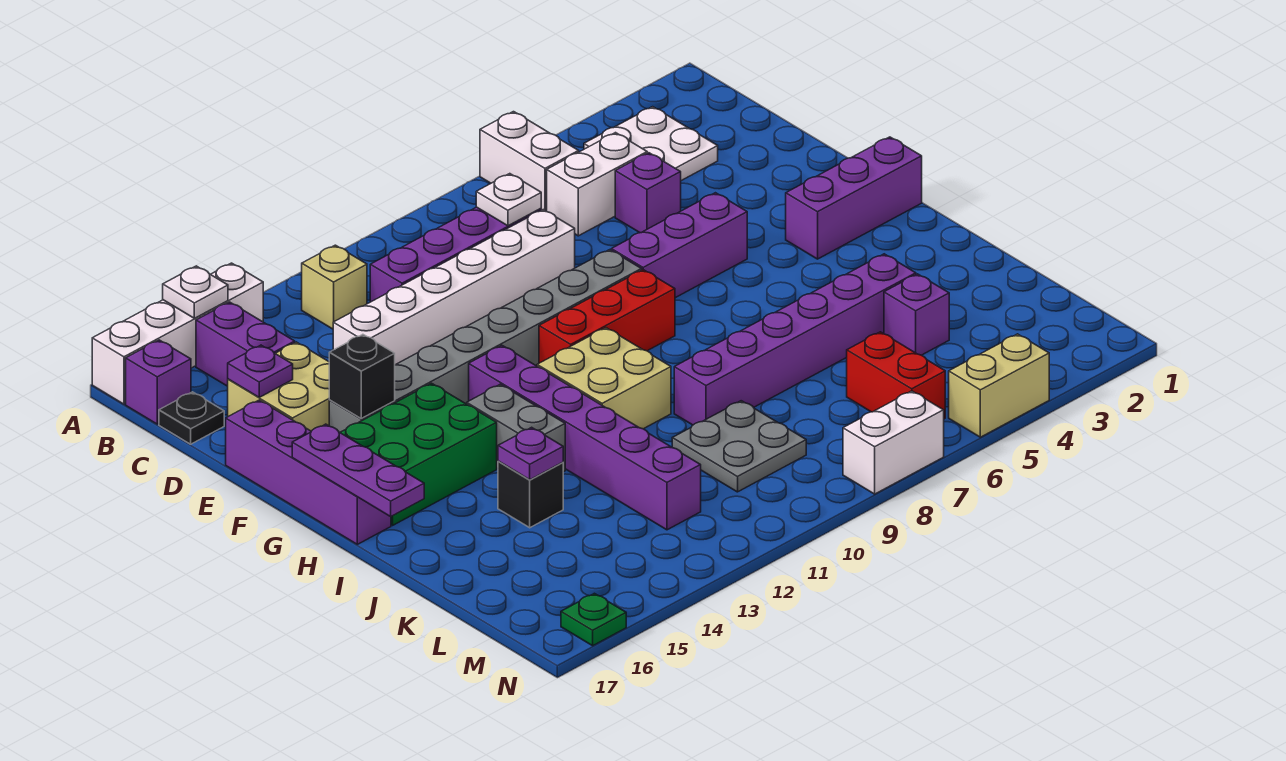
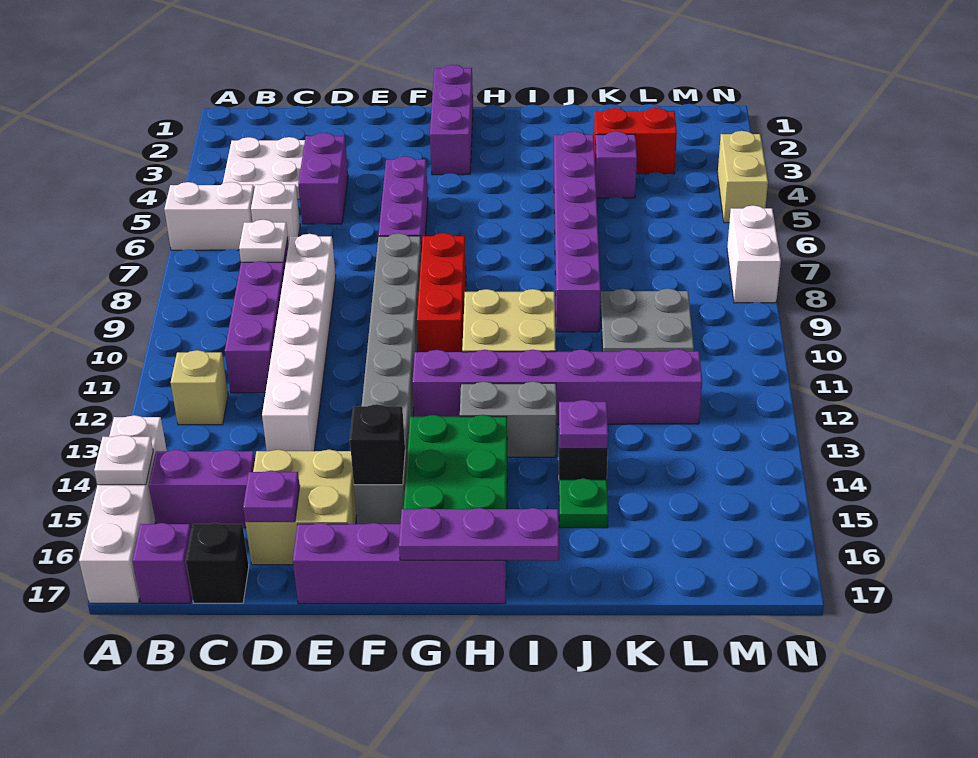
white 1x2 brick [547,133,647,236] -> white 1x1 brick [251,182,300,243]
black 1x1 plate [159,392,224,444] -> black 1x1 brick [186,523,249,603]
purple 1x1 brick [615,153,681,233] -> purple 1x2 brick [298,133,348,224]
red 1x2 brick [847,332,945,419] -> red 1x2 brick moved to [594,108,677,174]
green 1x1 plate [561,593,626,646] -> green 1x1 plate moved to [559,478,608,528]

